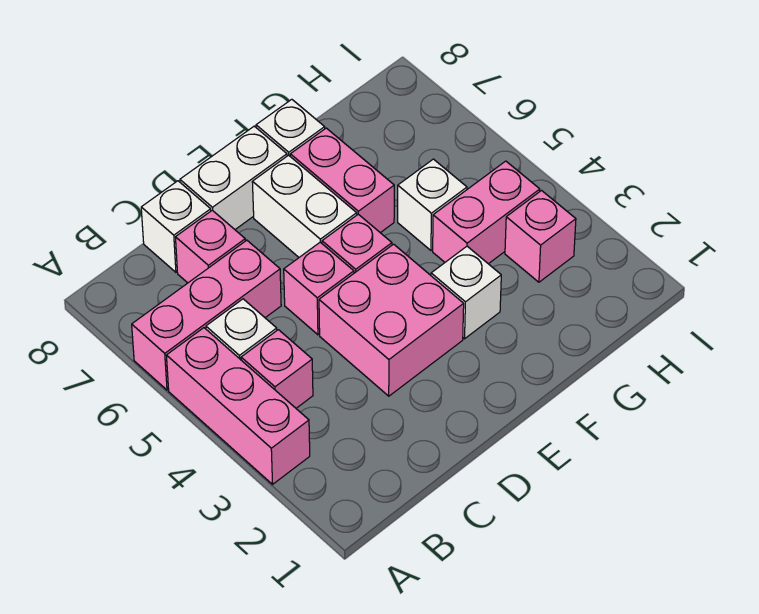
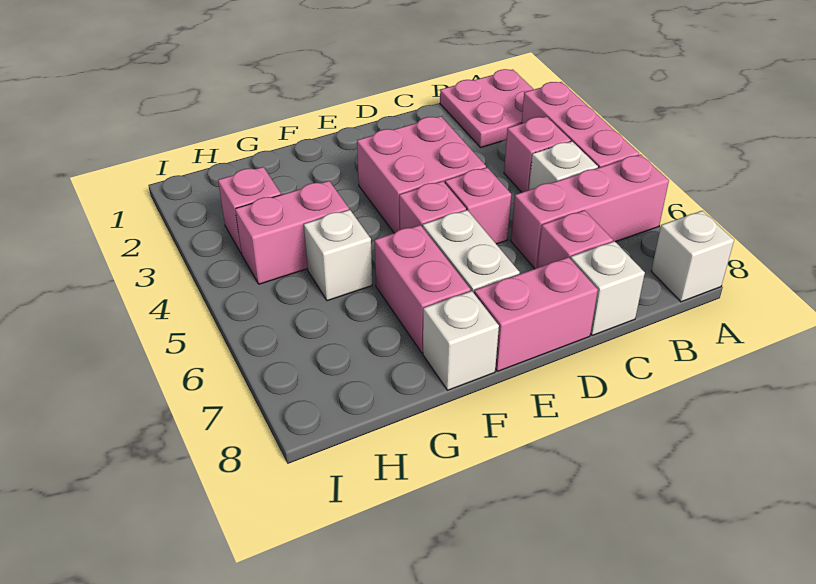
none -> pink 2x2 plate [440,69,534,148]
white 1x2 brick [180,126,287,229] -> pink 1x2 brick [474,257,598,371]
white 1x1 brick [431,246,501,339] -> white 1x1 brick moved to [651,211,734,302]

